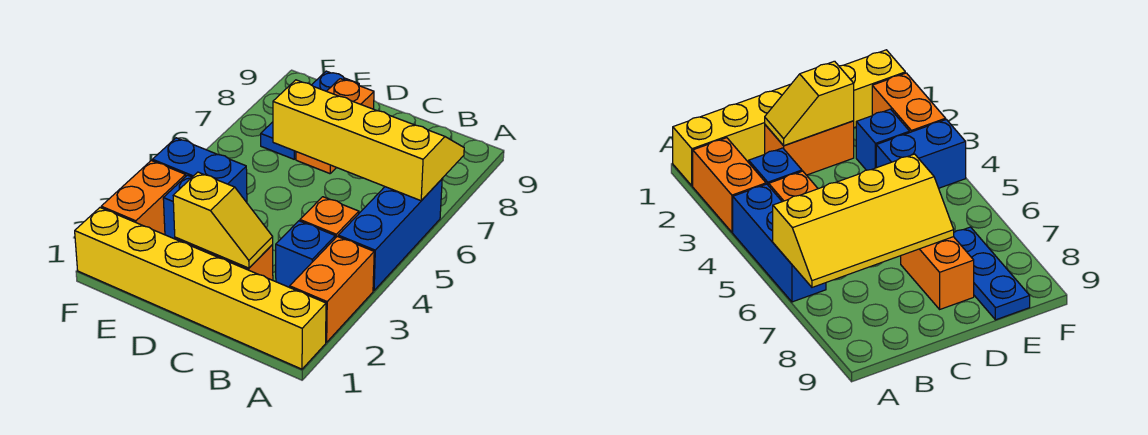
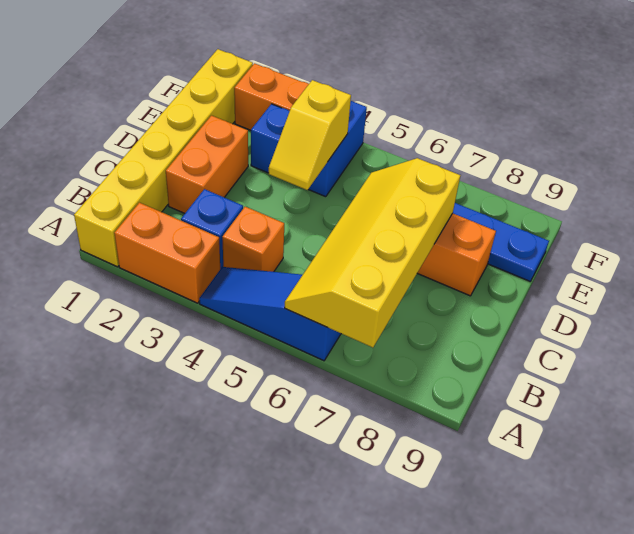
blue 1x3 brick [338,179,442,291] -> blue 1x3 slope [199,267,341,361]
yellow 2x4 slope [273,80,464,201] -> yellow 2x4 slope turned to [285,158,460,348]
yellow 1x2 slope [173,172,273,268] -> yellow 1x2 slope moved to [269,80,351,190]

